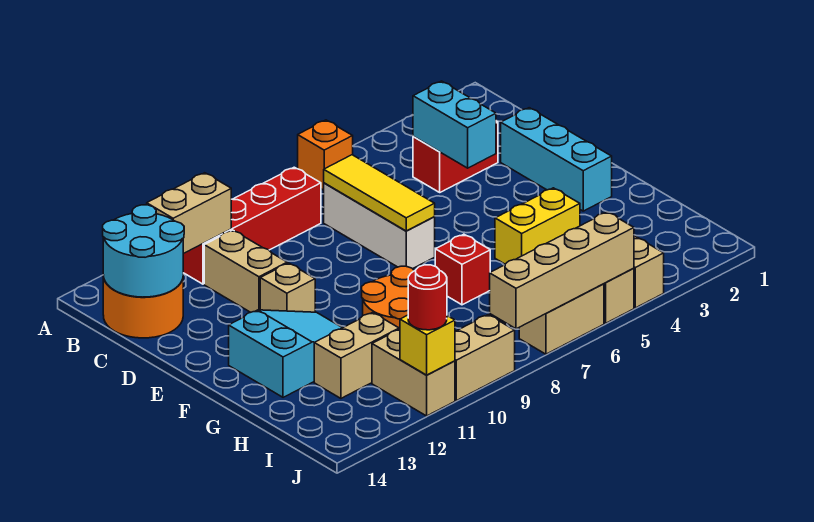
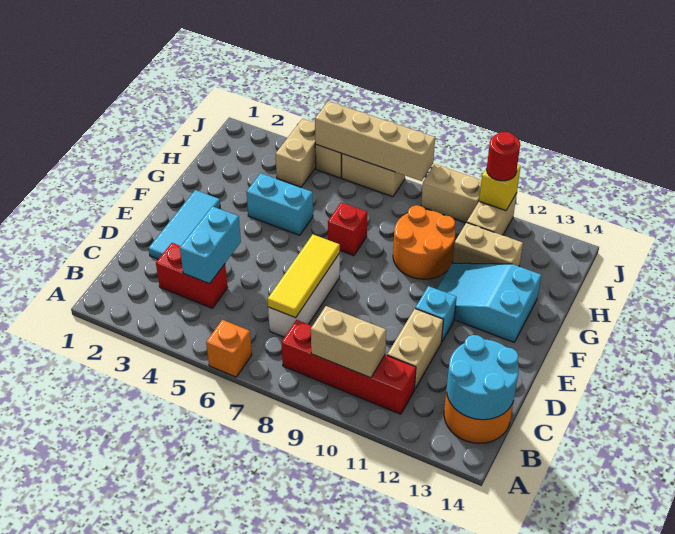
tan 1x2 brick [147,173,231,254] -> tan 1x2 brick moved to [311,306,386,378]
cyan 1x3 brick [501,108,612,211] -> cyan 1x3 tile [149,190,220,259]
tan 1x1 brick [260,263,315,312] -> cyan 1x1 brick [415,286,457,342]
yellow 1x2 brick [495,188,580,264] -> cyan 1x2 brick [246,173,313,235]

